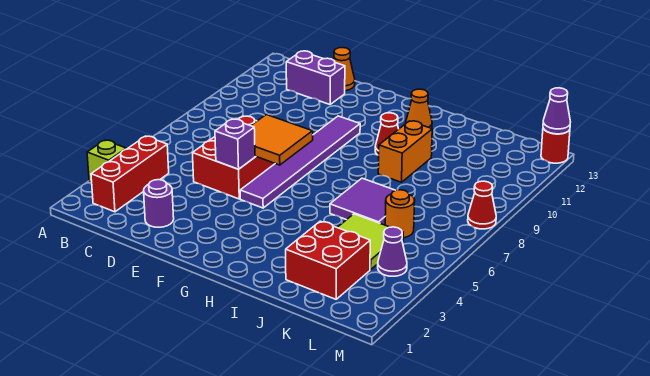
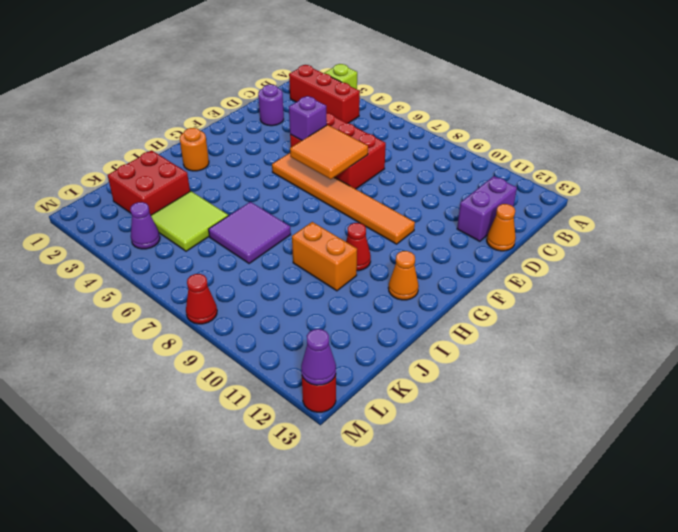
purple 1x6 tile [240,116,360,208] -> orange 1x6 tile [272,153,415,244]
orange 1x1 round brick [385,190,415,238] -> orange 1x1 round brick moved to [180,128,209,171]

